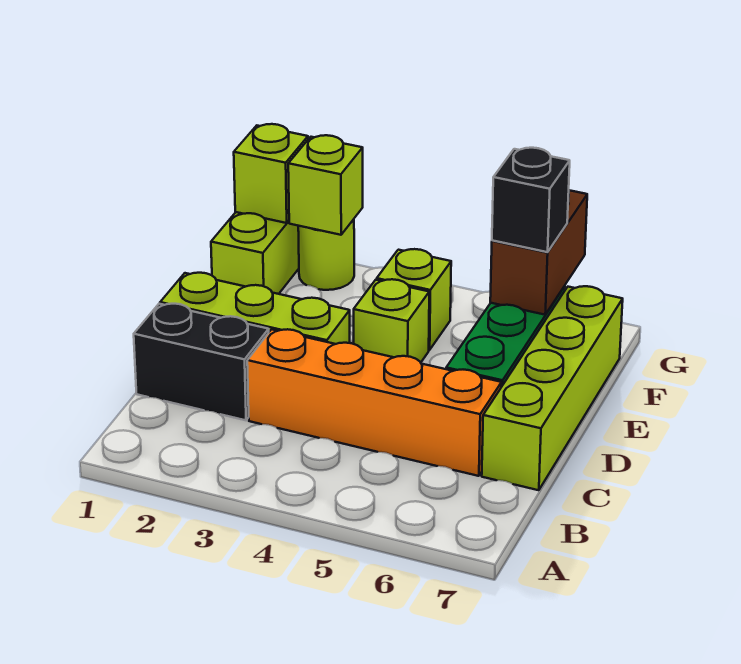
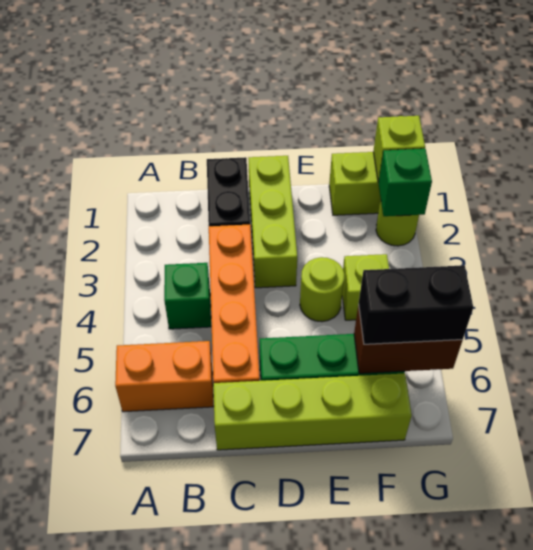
none -> orange 1x2 brick [115,341,214,412]
none -> green 1x1 brick [164,263,211,329]
lime 1x1 brick [354,279,429,362] -> lime 1x1 round brick [300,257,344,322]
black 1x1 brick [492,148,570,252] -> black 1x2 brick [359,265,473,344]
lime 1x1 brick [288,135,363,235] -> green 1x1 brick [378,149,432,216]

